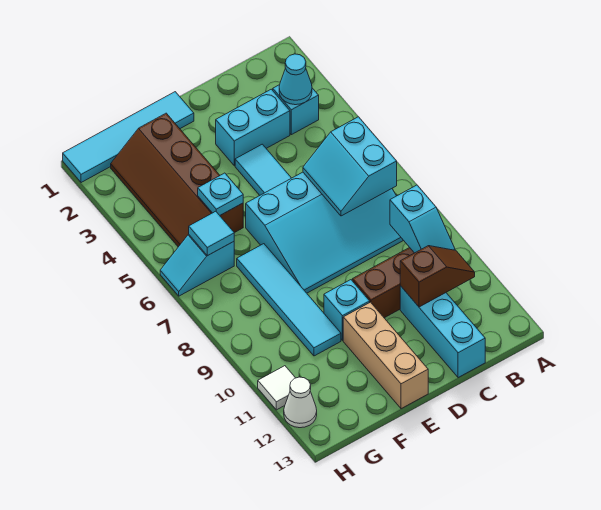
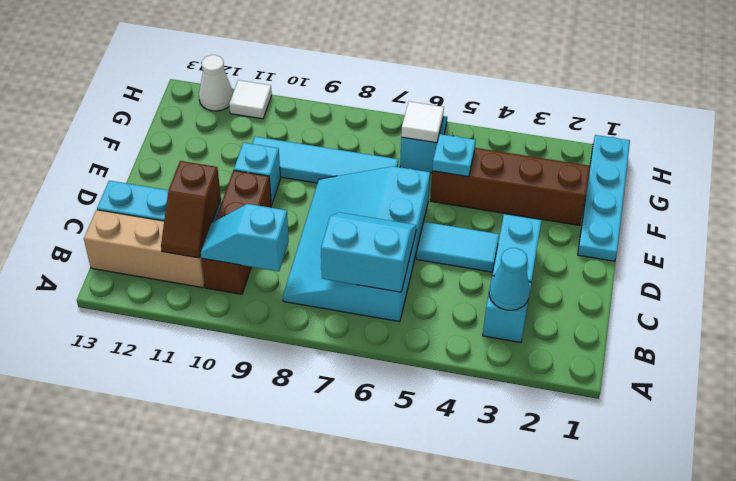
cyan 1x4 tile [63,92,194,183] -> cyan 1x4 plate [578,135,630,261]
tan 1x3 brick [343,302,428,409] -> tan 1x3 brick moved to [84,210,205,288]
cyan 1x1 tile [189,211,234,256] -> white 1x1 tile [401,102,444,143]

